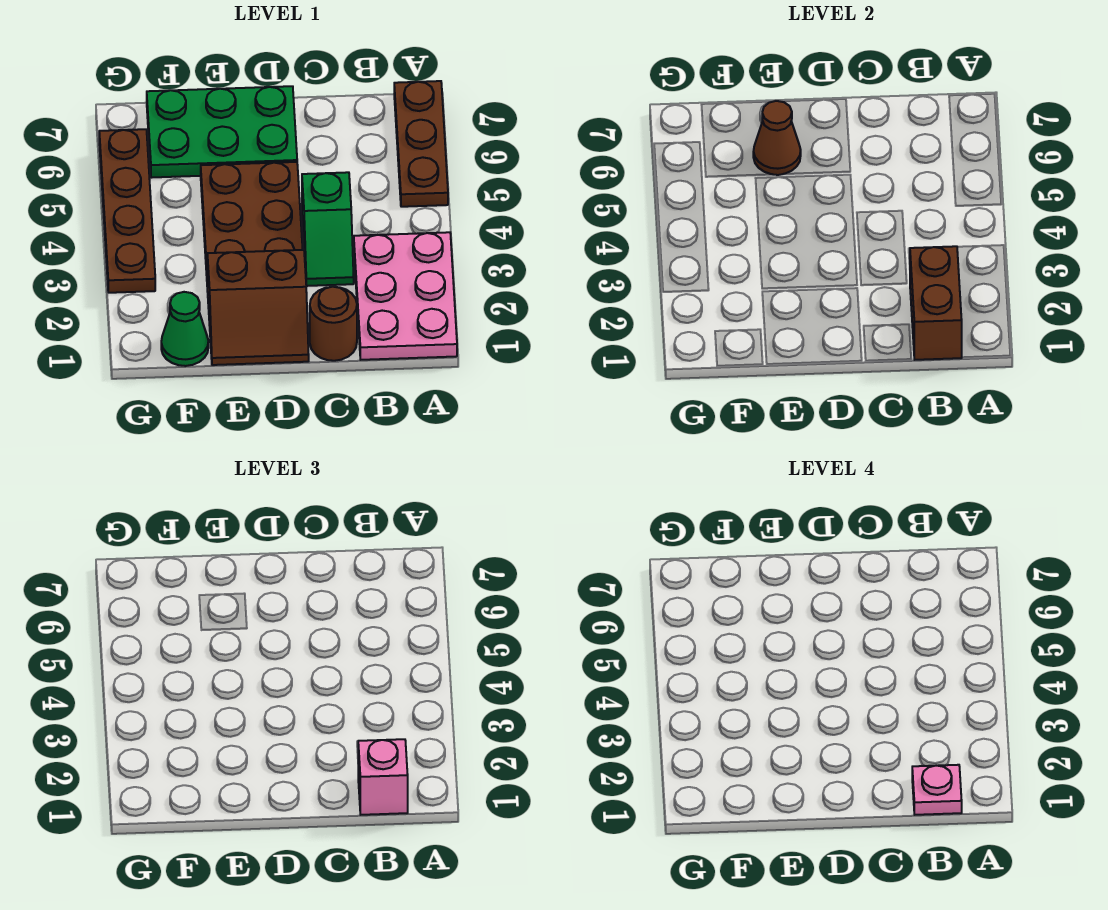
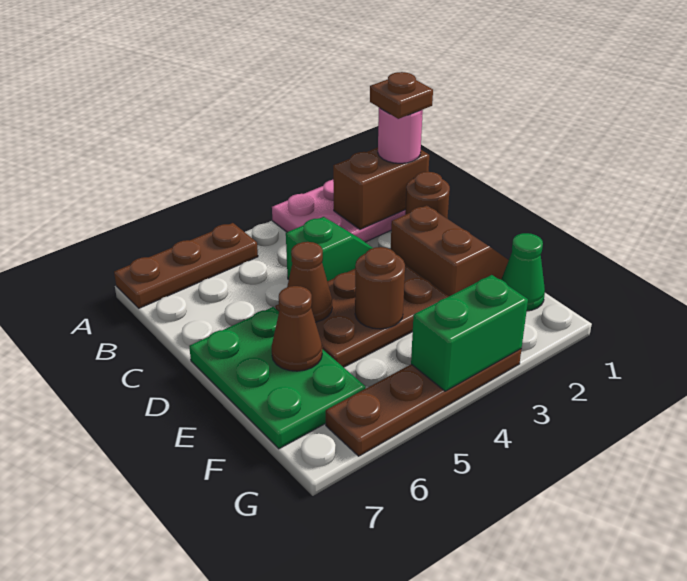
pink 1x1 brick [358,739,408,815] -> pink 1x1 round brick [378,108,423,163]
pink 1x1 plate [912,765,962,815] -> brown 1x1 plate [370,72,433,119]
none -> brown 1x1 cone [287,242,332,322]
none -> brown 1x1 round brick [355,247,405,329]
none -> green 1x2 brick [411,275,528,391]

